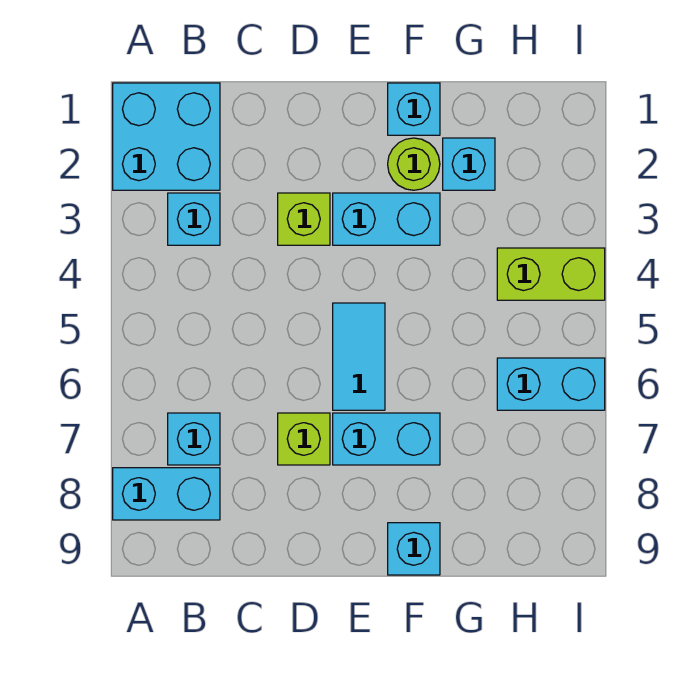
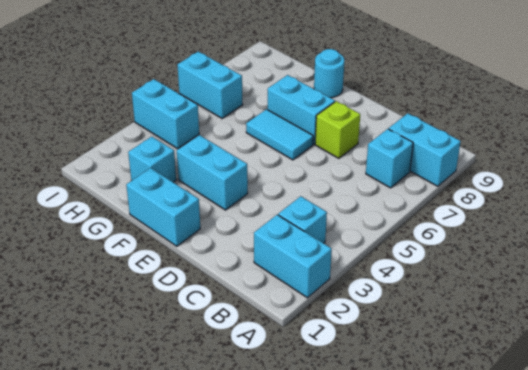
cyan 2x2 brick [113,83,220,190] -> cyan 1x2 brick [254,215,332,298]
lime 1x1 brick [278,193,330,245] -> none
cyan 1x2 tile [333,303,385,410] -> cyan 1x2 tile turned to [246,109,313,160]
cyan 1x1 brick [388,83,440,135] -> cyan 1x2 brick [126,168,200,246]
lime 1x1 round brick [388,138,440,190] -> none
cyan 1x1 brick [388,523,440,575] -> cyan 1x1 round brick [314,49,344,98]
lime 1x2 brick [497,248,605,300] -> cyan 1x2 brick [132,79,199,149]

